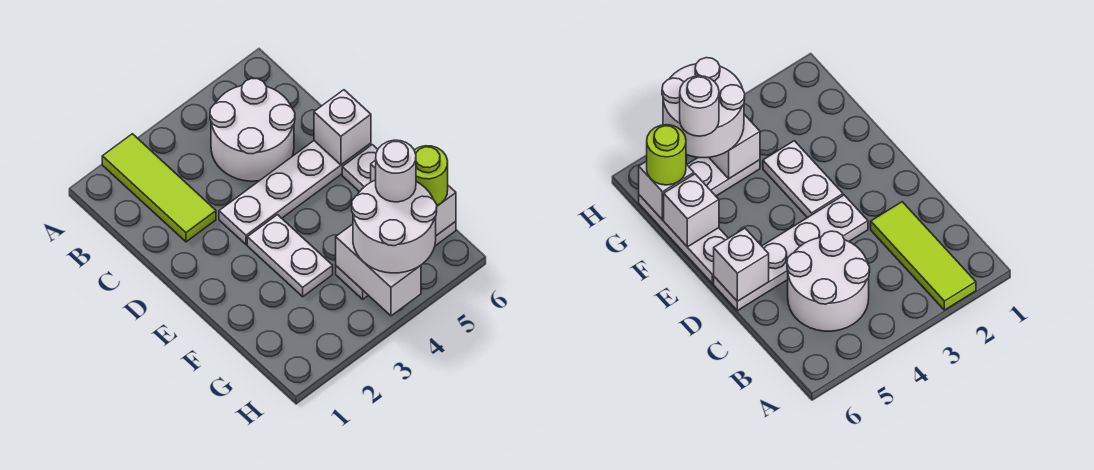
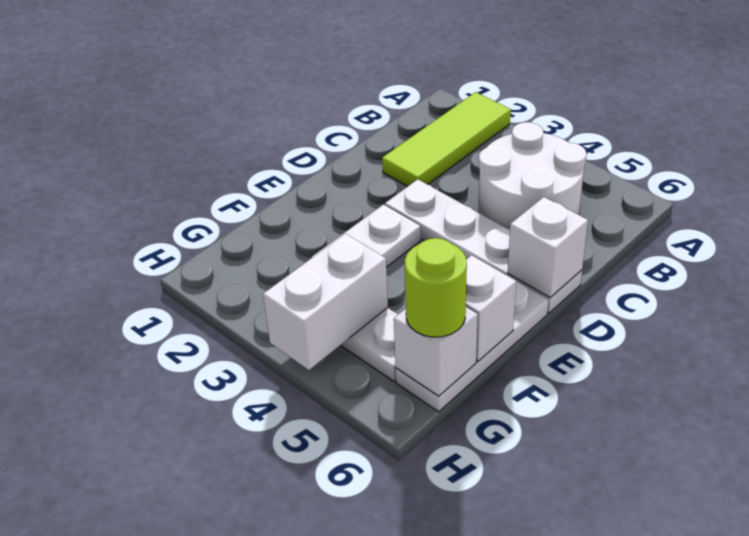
white 2x2 round brick [352,180,437,273] -> none
white 1x1 round brick [376,140,416,202] -> none

